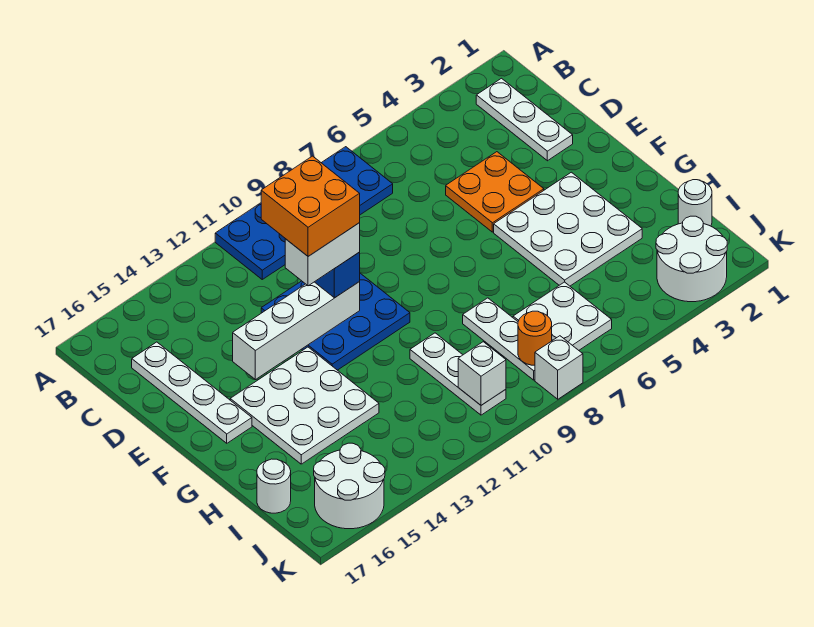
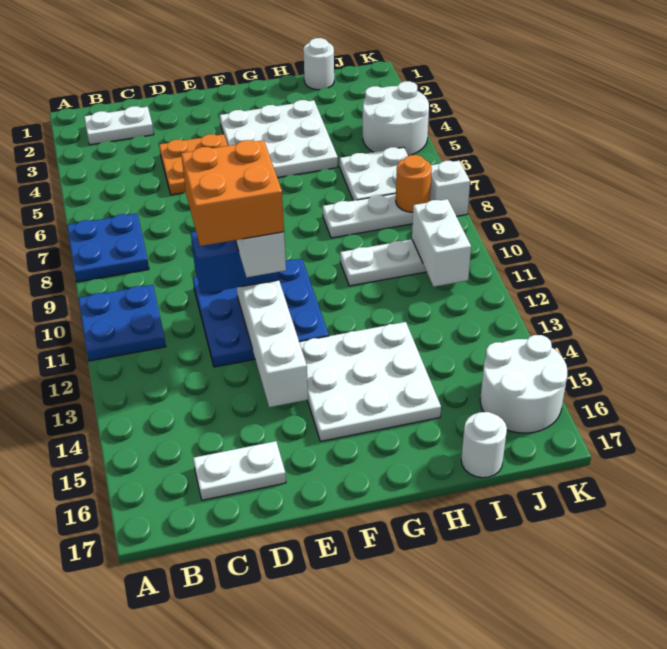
white 1x3 plate [476,78,573,161] -> white 1x2 plate [84,106,154,145]
white 1x4 plate [132,342,252,443] -> white 1x2 plate [193,441,286,500]
white 2x2 round brick [656,216,727,302] -> white 2x2 round brick moved to [363,81,429,156]
white 1x1 brick [458,342,506,405] -> white 1x2 brick [412,199,471,287]

